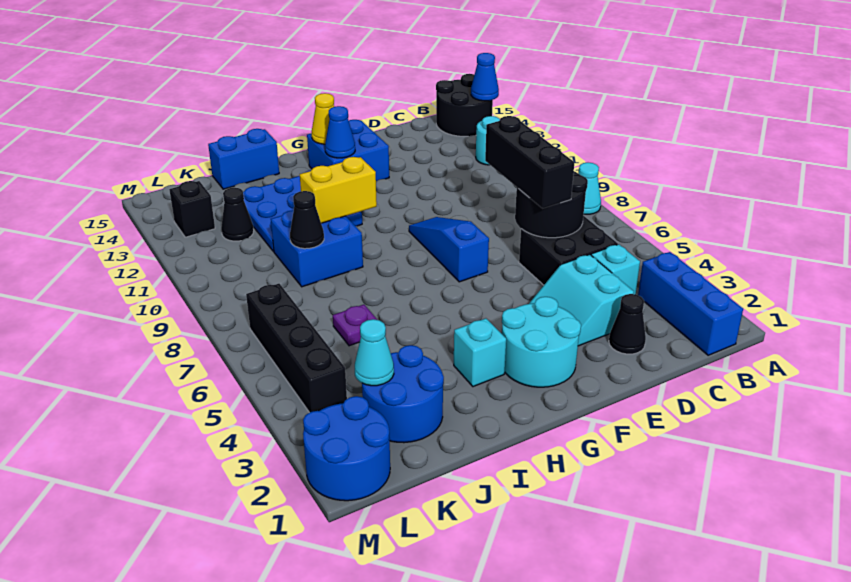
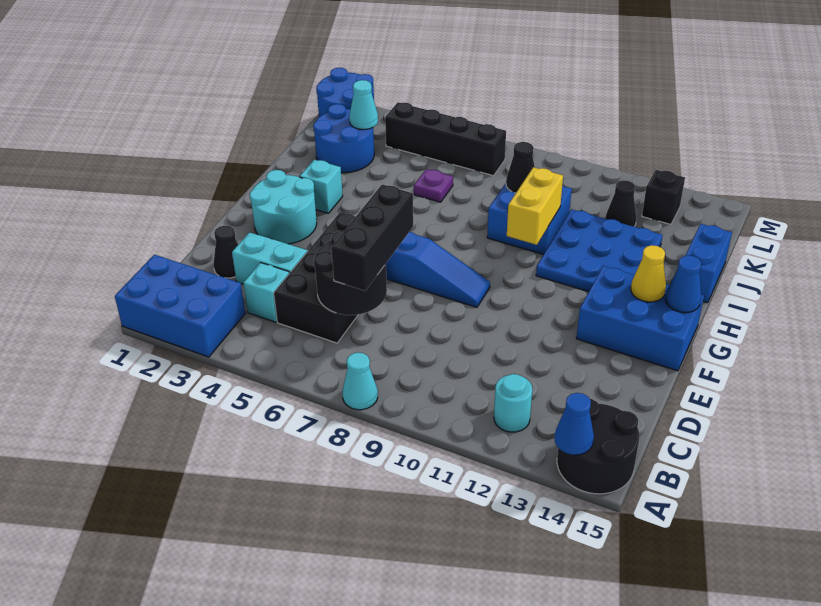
blue 1x3 brick [638,252,743,355] -> blue 2x3 brick [115,255,245,357]
black 2x2 brick [519,216,618,285] -> black 2x4 brick [274,212,358,343]
black 1x3 brick [485,116,574,208] -> black 1x3 brick turned to [331,184,413,291]
blue 2x2 brick [307,120,389,181] -> blue 2x3 brick [576,266,704,371]
blue 1x1 cone [325,106,355,158] -> blue 1x1 cone moved to [665,255,701,312]

